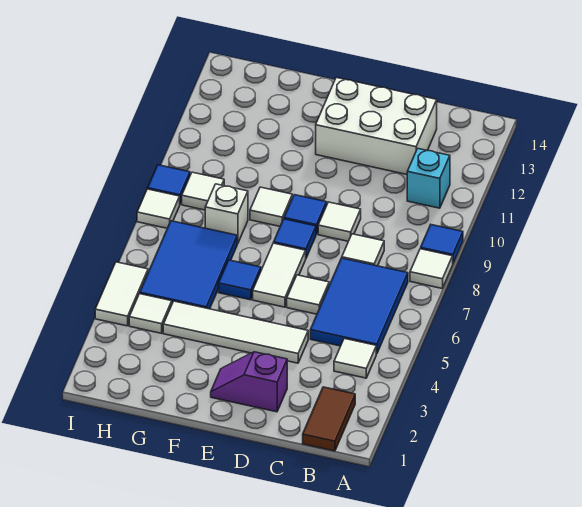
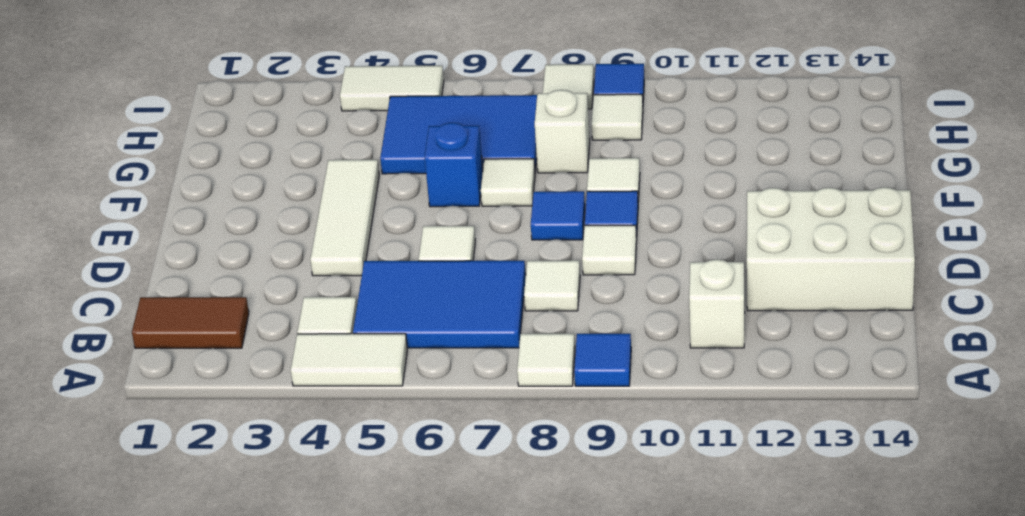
cyan 1x1 brick [407,149,450,208] -> white 1x1 brick [689,259,745,348]
white 2x3 brick [316,78,437,174] -> white 2x3 brick turned to [747,187,915,311]
purple 1x2 slope [211,352,287,412] -> none
white 1x4 tile [163,301,308,363] -> white 1x3 tile [310,160,379,276]
white 1x2 tile [253,243,306,307] -> white 1x2 tile moved to [291,334,407,386]
blue 1x1 tile [219,260,261,300] -> blue 1x1 brick [425,123,483,207]
white 1x1 tile [129,294,172,333] -> white 1x1 tile moved to [481,159,535,206]

